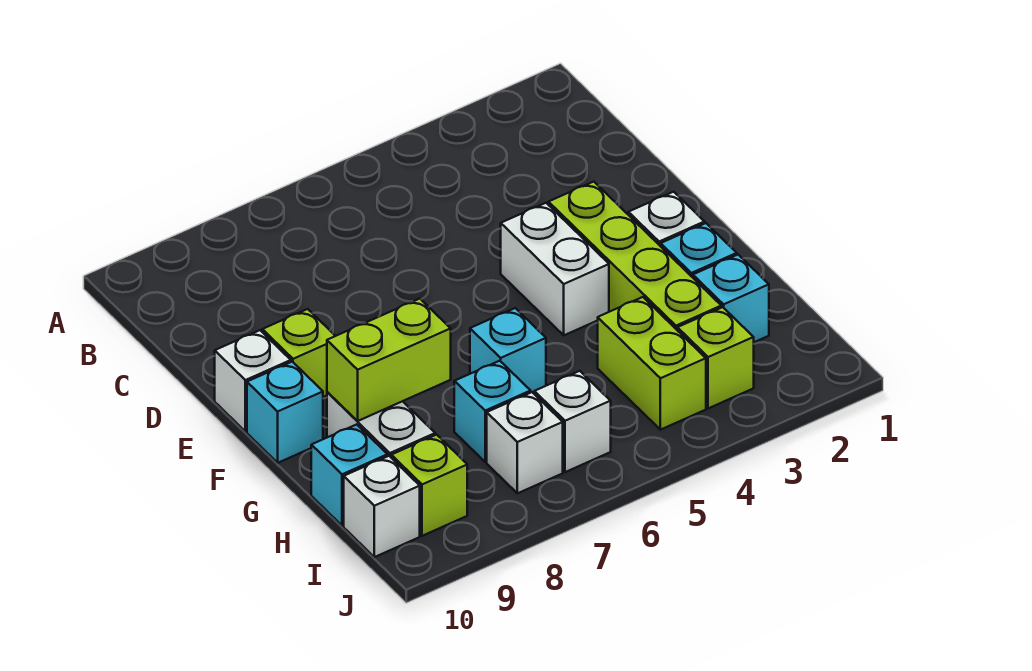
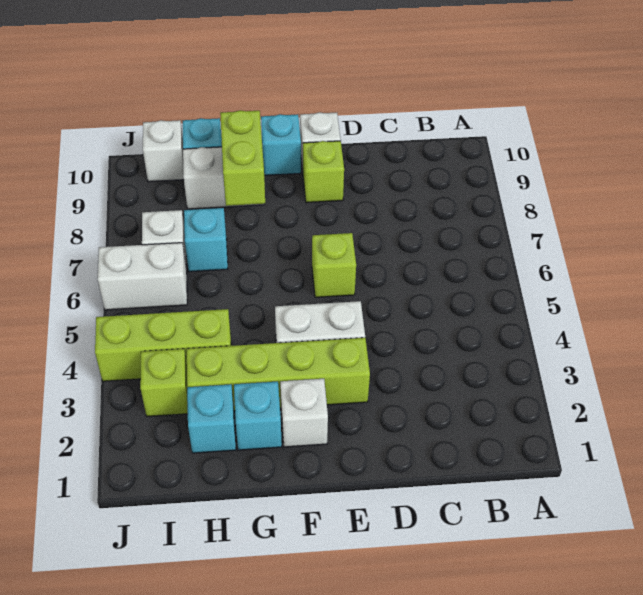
cyan 1x1 brick [470,308,546,393] -> none
lime 1x2 brick [598,297,706,430] -> lime 1x3 brick [95,309,231,381]
white 1x1 brick [534,371,611,472] -> white 1x2 brick [98,243,187,310]
lime 1x1 brick [391,435,467,536] -> lime 1x1 brick moved to [312,233,356,297]

